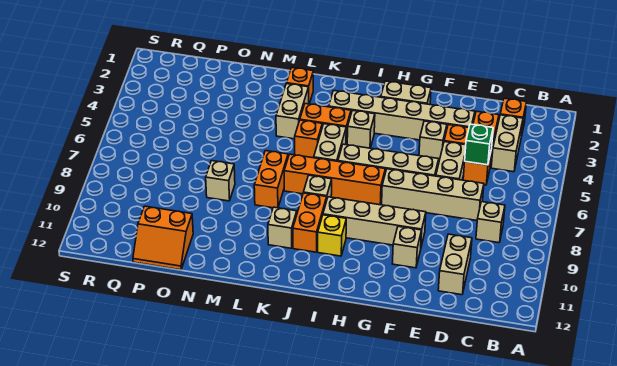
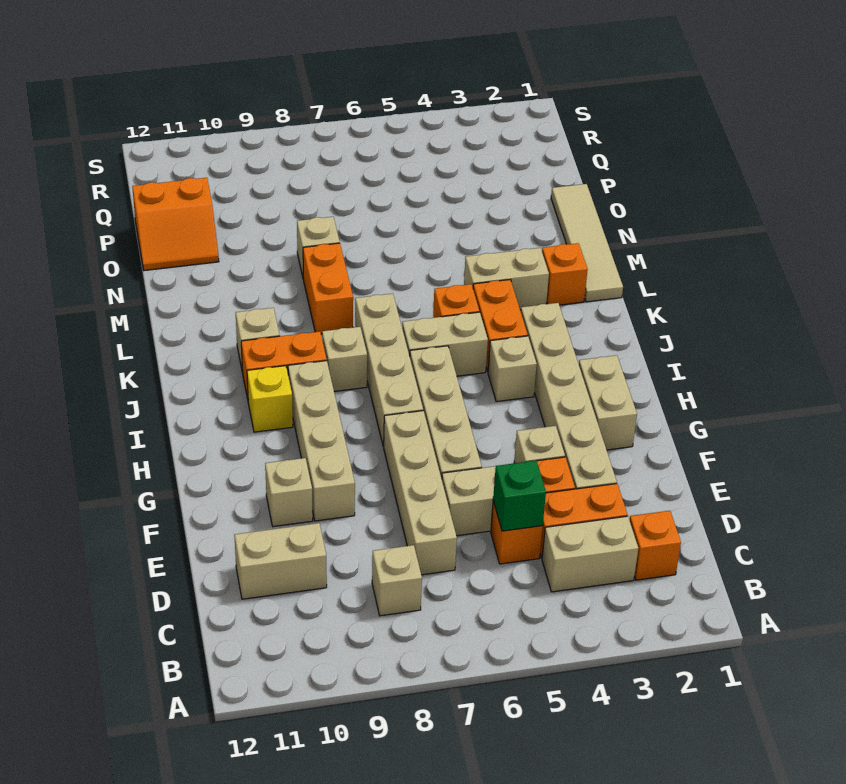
orange 1x4 brick [284,154,385,205] -> tan 1x4 brick [355,294,423,447]
none -> tan 1x4 tile [551,184,623,302]
orange 1x2 brick [254,151,288,208] -> orange 1x2 brick turned to [303,243,353,334]
orange 2x2 slope [133,206,193,270] -> orange 2x2 slope turned to [132,178,219,271]

